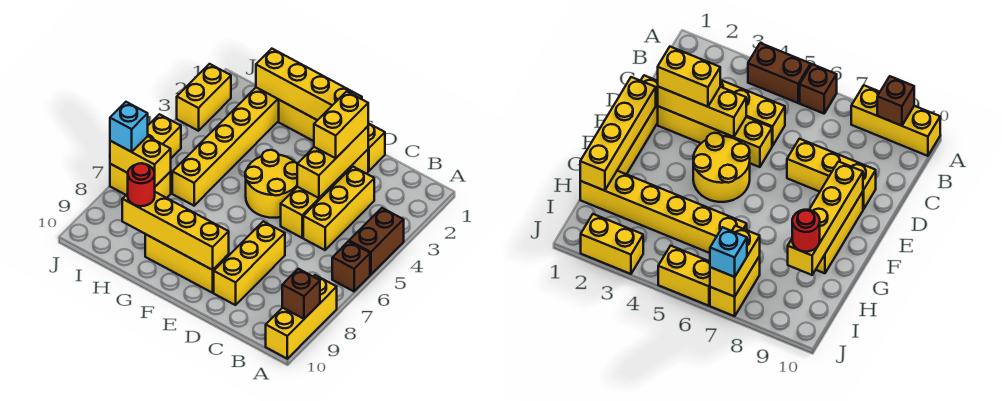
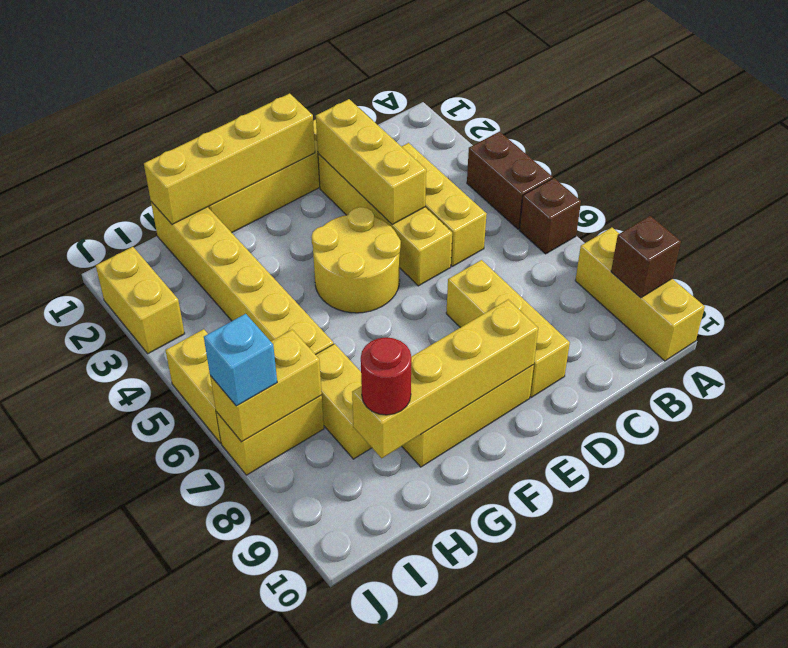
yellow 1x2 brick [314,91,368,158] -> yellow 1x2 brick moved to [316,344,372,459]

